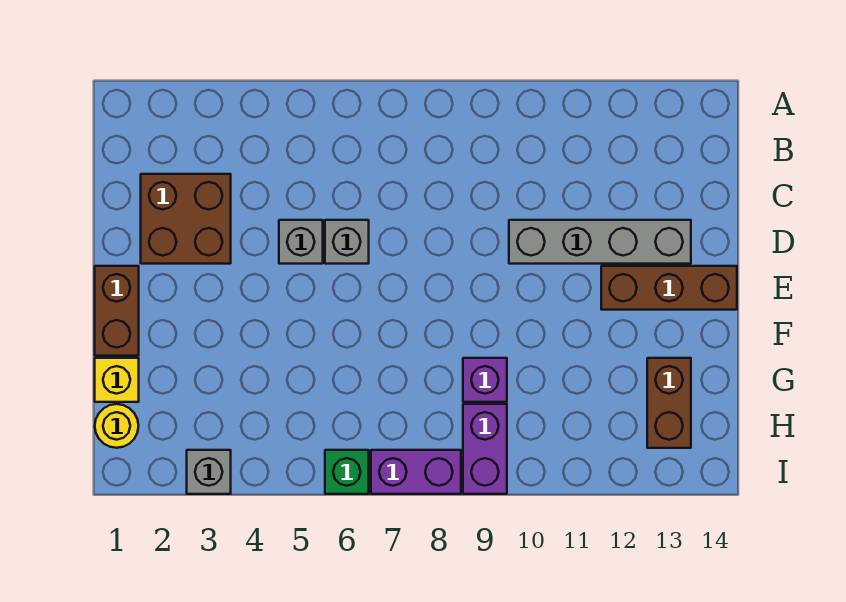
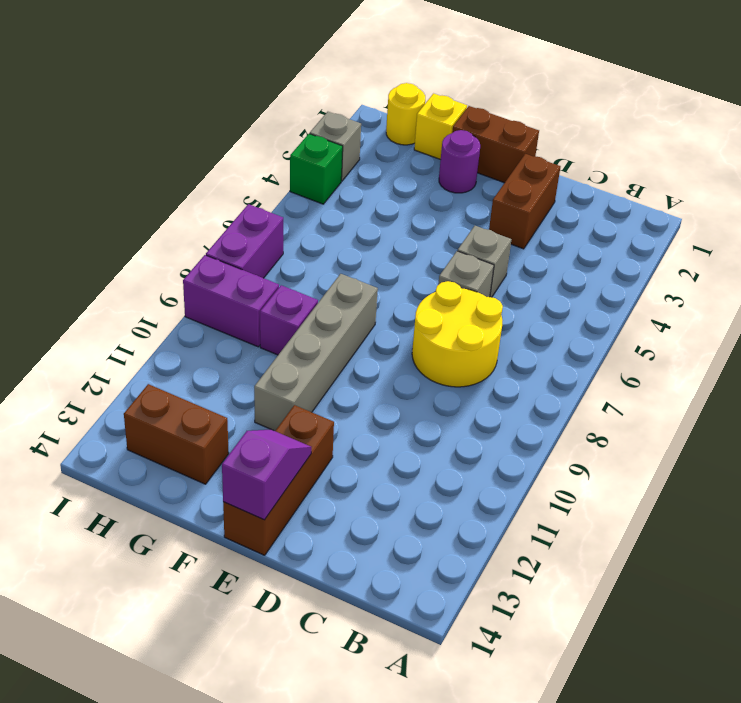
brown 2x2 brick [141,174,231,264] -> brown 1x2 brick [489,154,561,249]
none -> yellow 2x2 round brick [412,281,503,387]
grey 1x4 brick [509,220,691,264] -> grey 1x4 brick moved to [254,274,378,431]
none -> purple 1x2 slope [222,430,311,520]
none -> purple 1x1 round brick [439,130,480,193]
green 1x1 brick [325,450,369,494] -> green 1x1 brick moved to [290,134,343,204]

